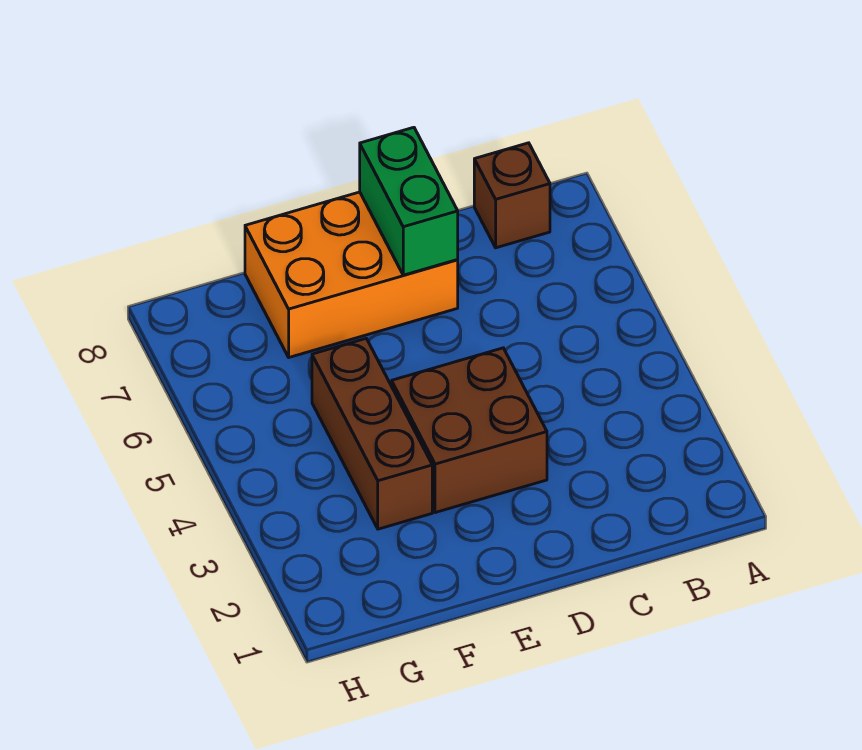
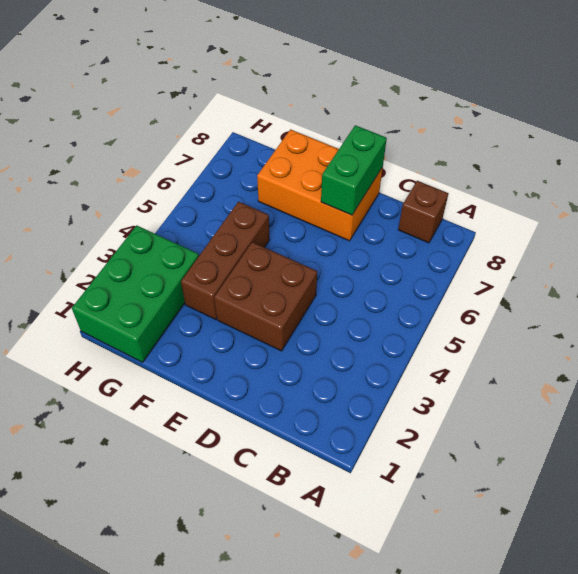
none -> green 2x3 brick [72,225,199,362]

